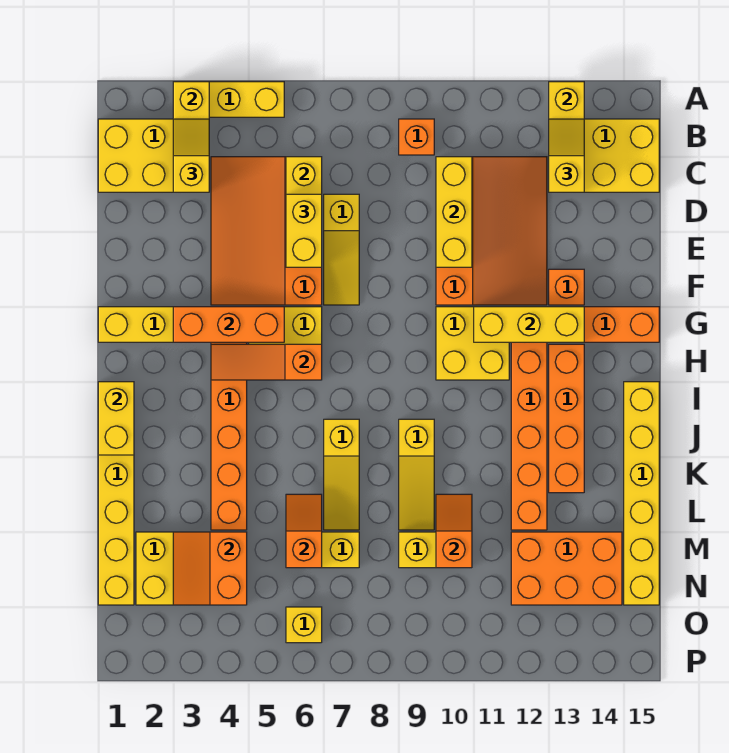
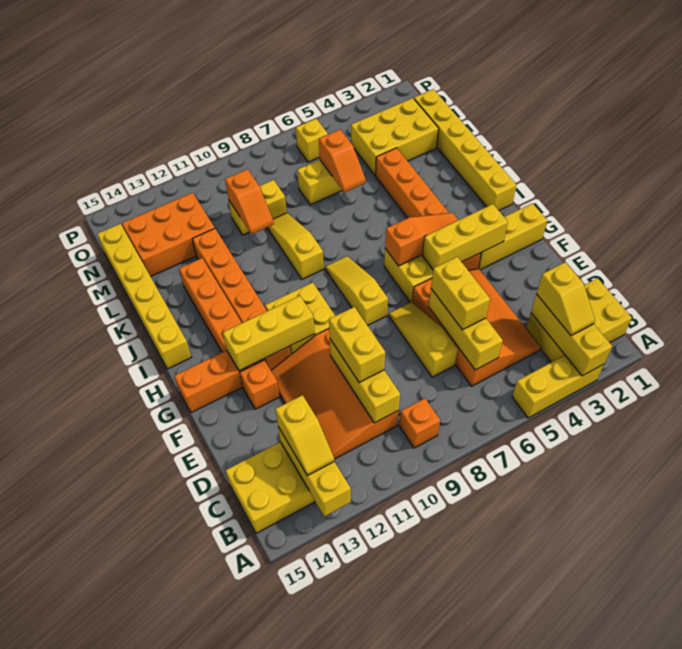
orange 1x3 brick [173,307,284,342] -> yellow 1x3 brick [422,204,508,269]
yellow 1x2 brick [98,382,134,455] -> yellow 1x2 brick moved to [329,307,385,382]
yellow 1x3 slope [324,419,359,530] -> yellow 1x3 slope moved to [325,256,388,326]
orange 2x2 slope [173,532,247,605] -> none

